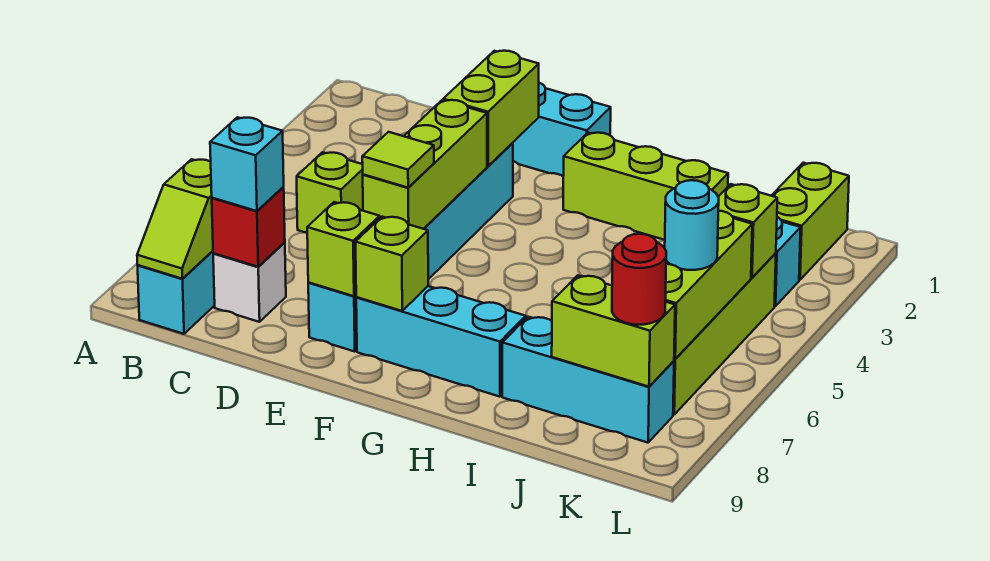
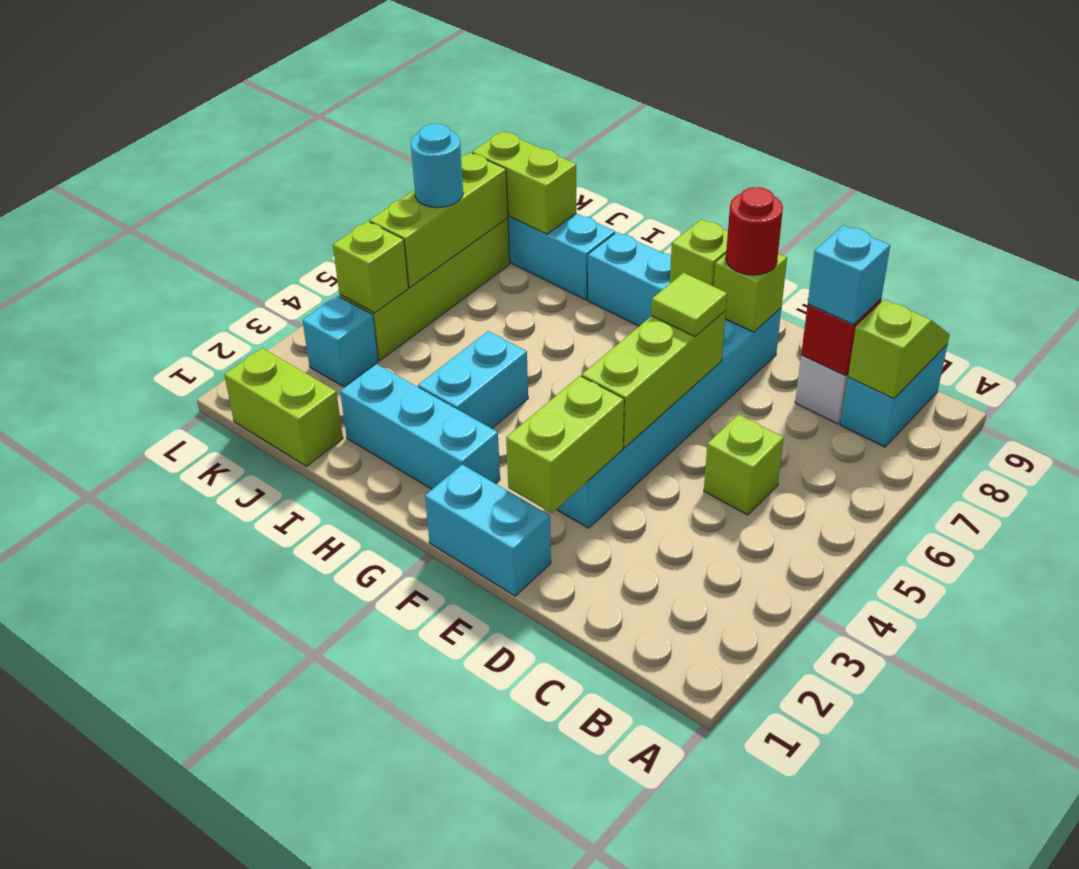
lime 1x3 brick [563,133,728,240] -> cyan 1x3 brick [340,364,500,489]
none -> cyan 1x2 brick [418,331,528,428]
lime 1x2 brick [771,163,849,280] -> lime 1x2 brick turned to [224,348,343,466]
red 1x1 round brick [612,234,666,325] -> red 1x1 round brick moved to [726,187,783,275]

